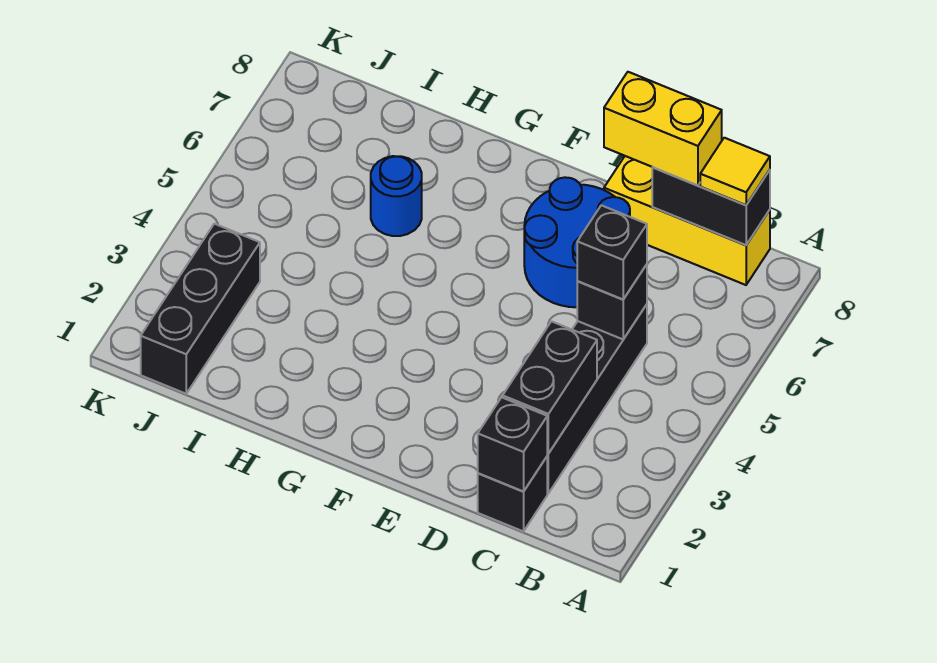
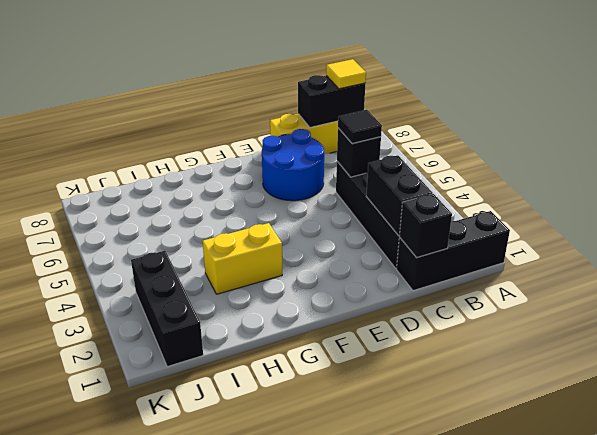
black 1x1 brick [478,457,547,531] -> black 1x3 brick [396,211,510,291]
black 1x1 brick [577,205,647,299] -> black 1x1 tile [338,110,382,144]
yellow 1x2 brick [604,72,722,185] -> yellow 1x2 brick moved to [203,223,282,294]
blue 1x1 round brick [371,156,422,236] -> none

